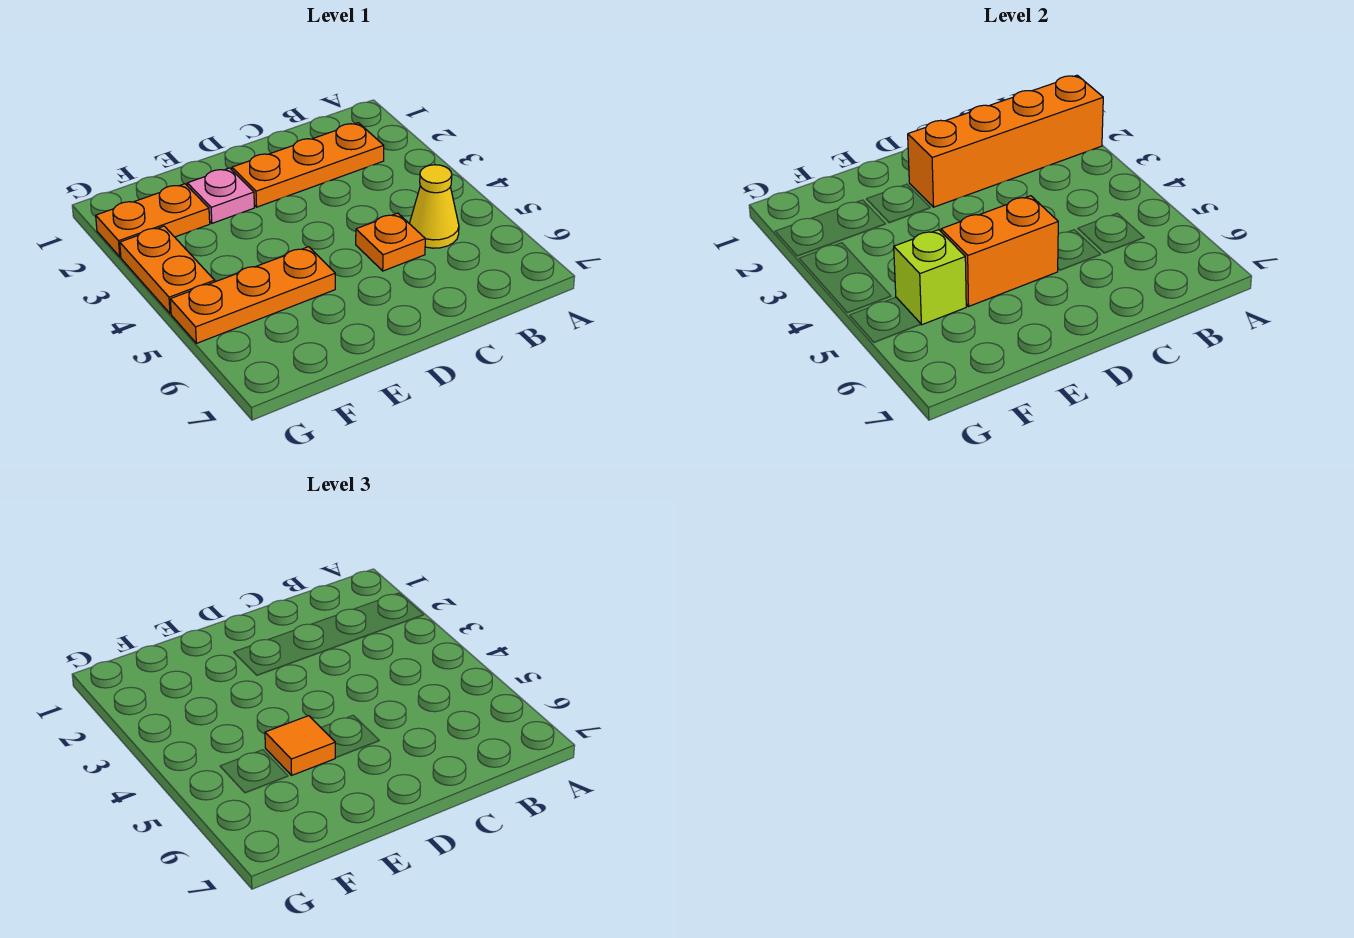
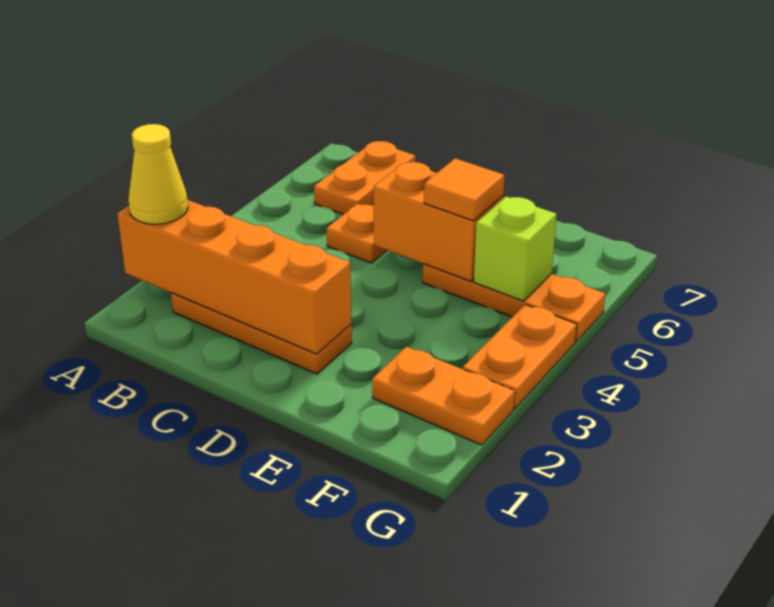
yellow 1x1 cone [409,165,459,248] -> yellow 1x1 cone moved to [128,124,188,224]
none -> orange 1x2 plate [314,141,415,215]
pink 1x1 plate [187,168,254,223] -> none

